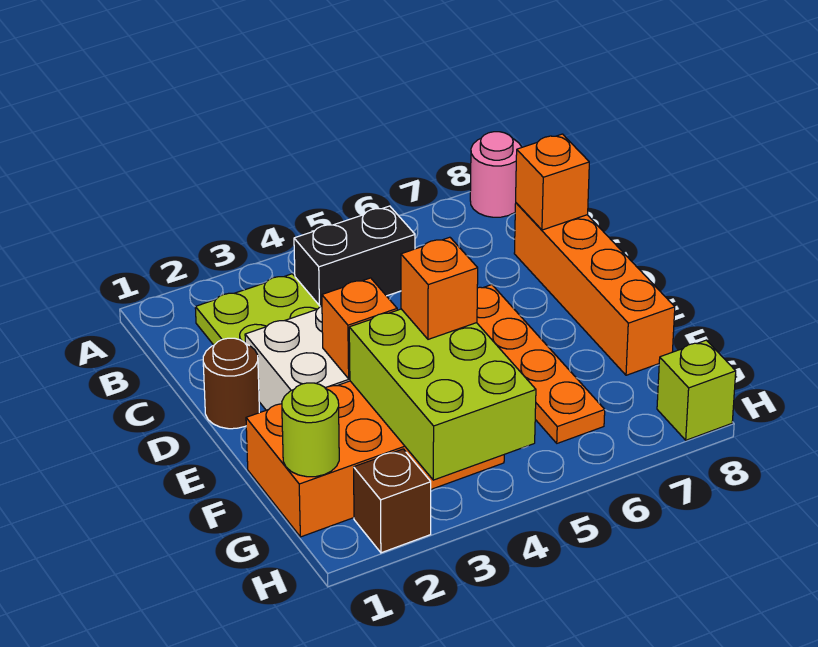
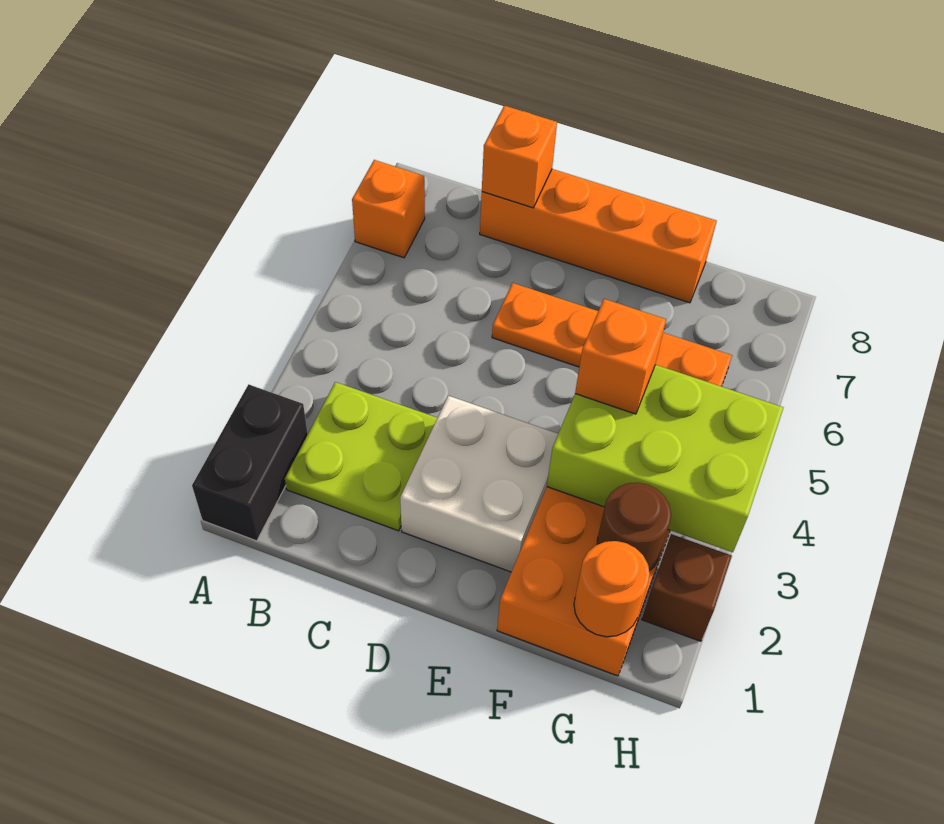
pink 1x1 round brick [470,132,522,217] -> none
black 1x2 brick [294,206,415,307] -> black 1x2 brick moved to [192,384,308,541]
brown 1x1 round brick [203,338,259,429] -> brown 1x1 round brick moved to [596,483,671,571]
orange 1x1 brick [322,278,397,379] -> orange 1x1 brick moved to [352,160,425,258]
lime 1x1 round brick [282,383,339,477] -> orange 1x1 round brick [574,541,650,637]
lime 1x1 brick [657,340,736,440] -> none

